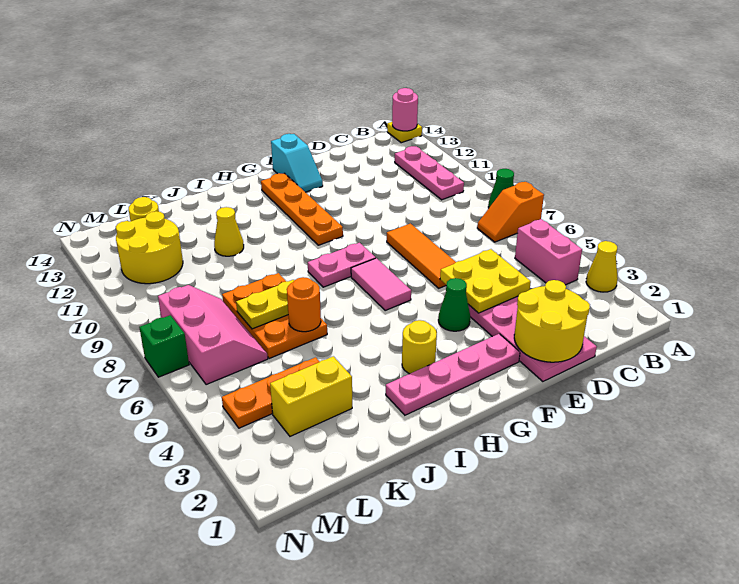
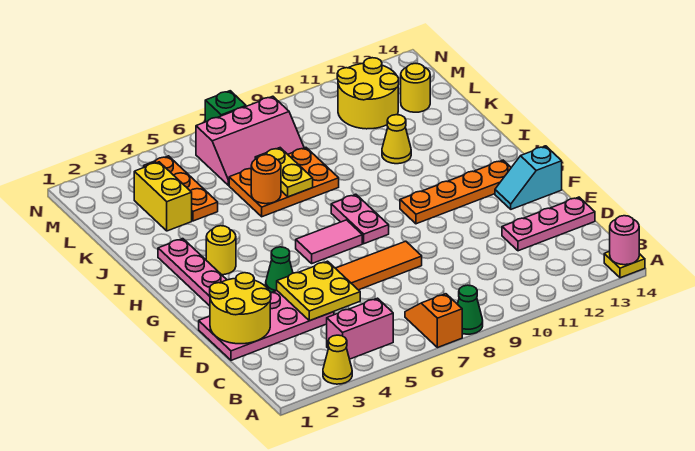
pink 1x3 plate [395,146,464,200] -> pink 1x3 plate moved to [502,197,595,251]

